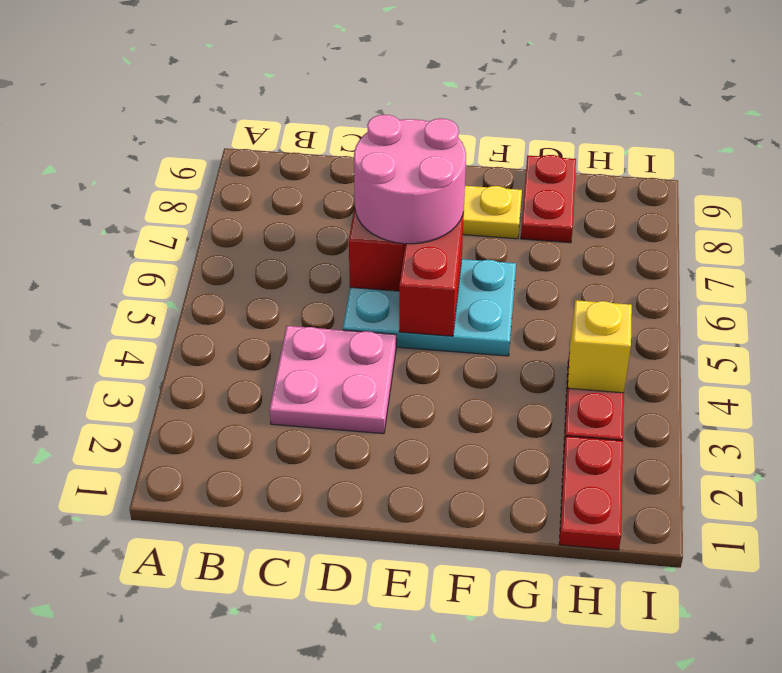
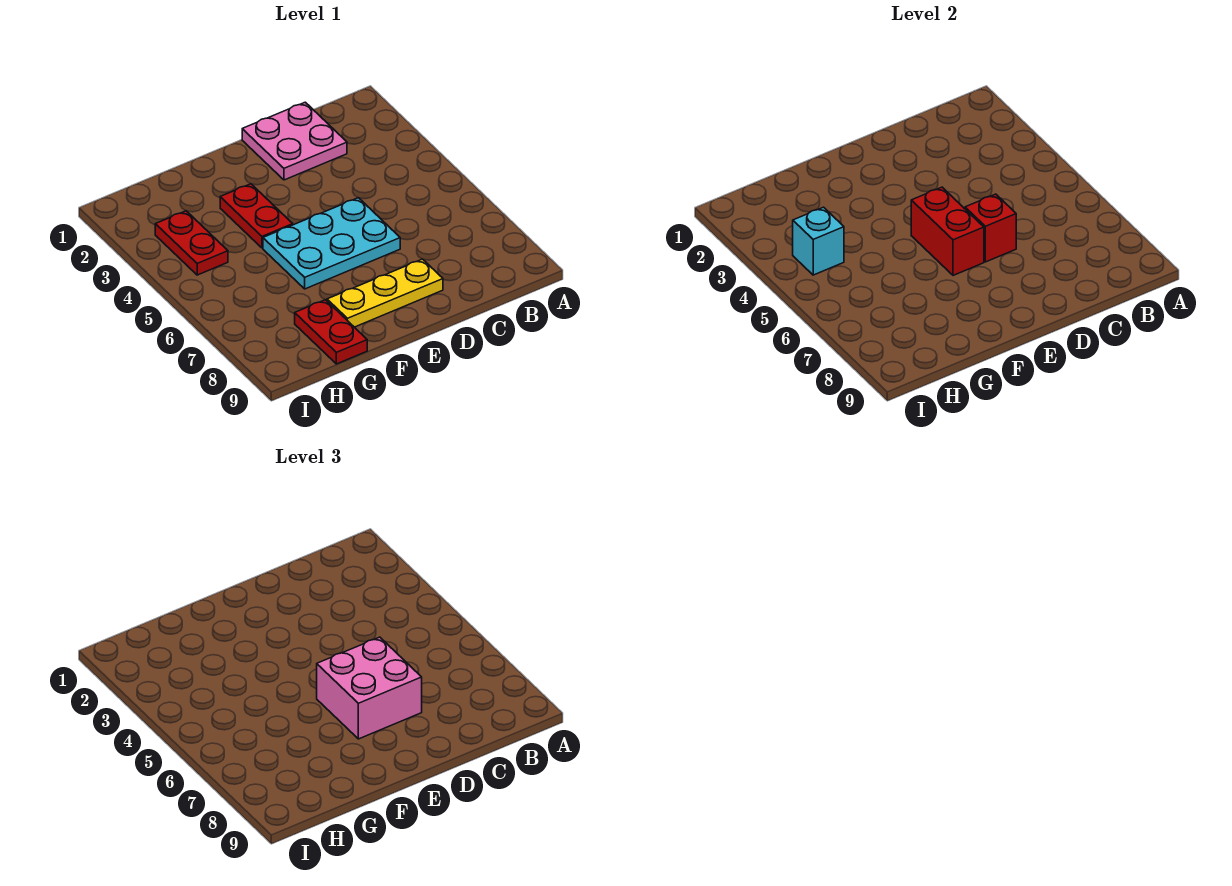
pink 2x2 plate [270,326,396,434] -> pink 2x2 plate moved to [242,102,347,180]
pink 2x2 round brick [354,115,466,244] -> pink 2x2 brick [317,637,422,739]
red 1x2 plate [559,436,623,550] -> red 1x2 plate moved to [220,184,293,248]
yellow 1x1 brick [568,300,632,393] -> cyan 1x1 brick [793,207,844,275]

